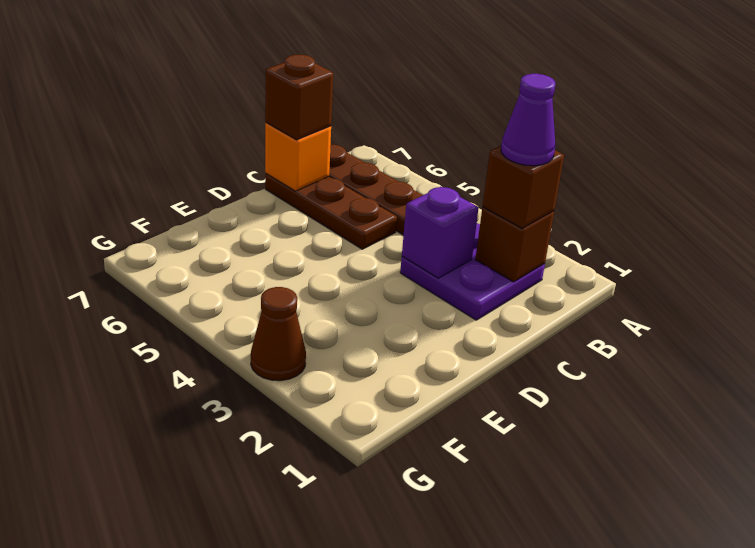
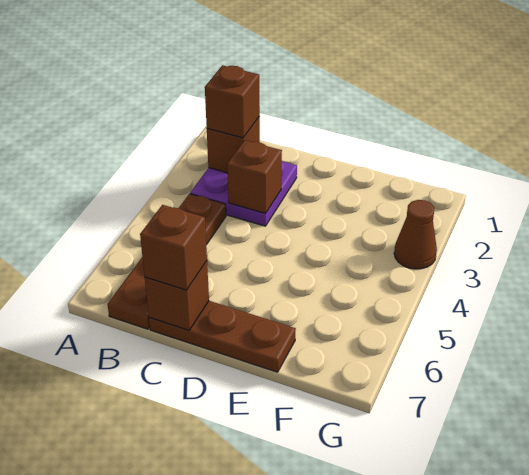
purple 1x1 cone [501,74,556,166] -> none
purple 1x1 brick [402,187,479,278] -> brown 1x1 brick [227,140,282,213]
brown 1x3 plate [265,174,397,249] -> brown 1x3 plate turned to [149,301,296,372]
orange 1x1 brick [265,123,331,191] -> brown 1x1 brick [145,261,209,330]

